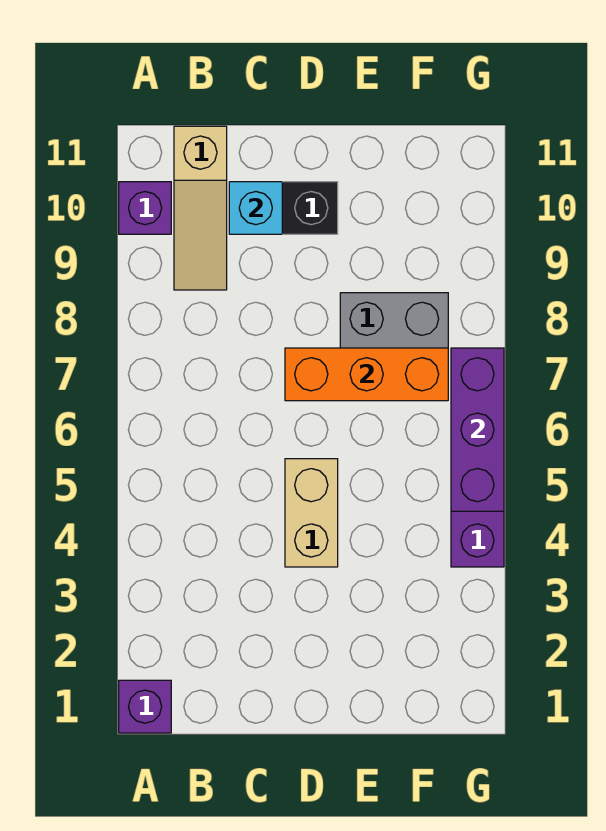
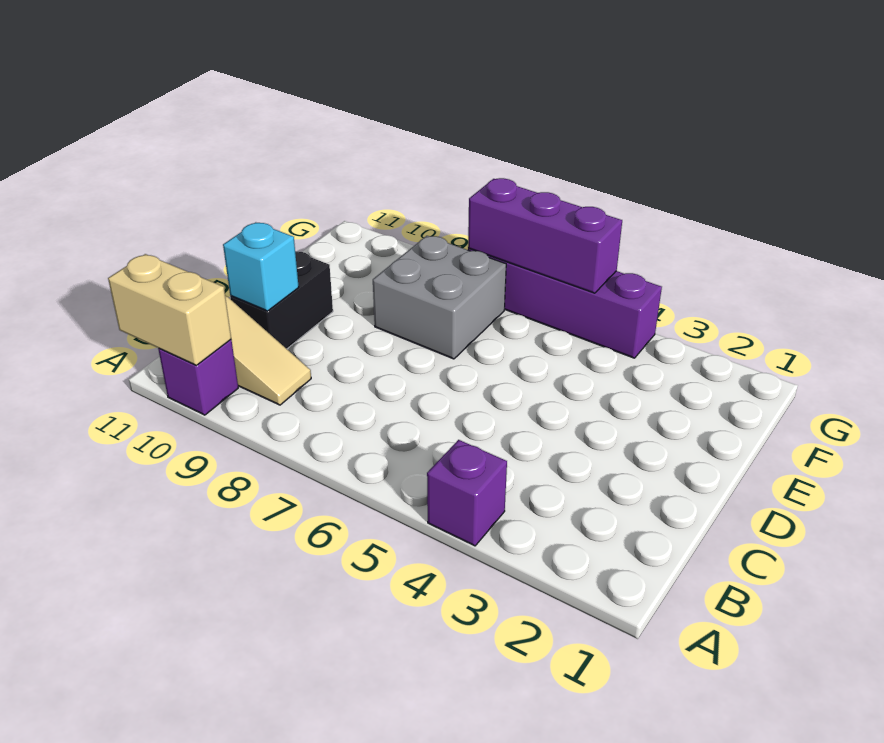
purple 1x1 brick [119,680,171,733] -> purple 1x1 brick moved to [427,440,507,546]
tan 1x2 brick [285,459,338,567] -> tan 1x2 brick moved to [108,254,231,365]
orange 1x3 brick [285,348,448,401] -> none

